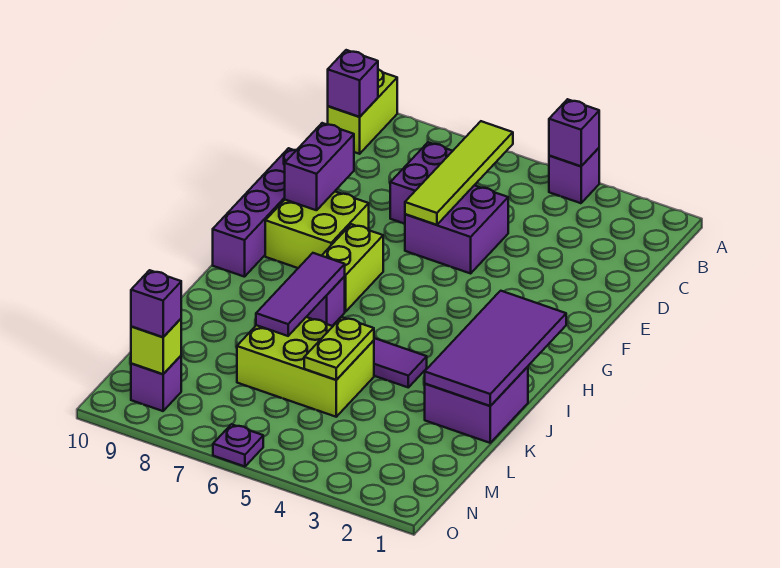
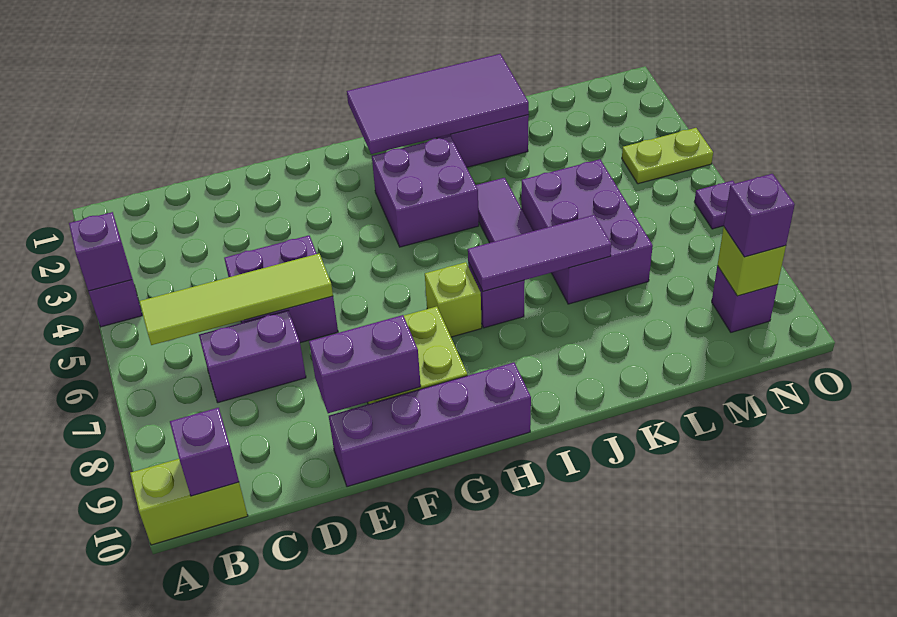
lime 1x2 brick [322,224,383,312] -> lime 1x1 brick [425,262,482,337]
none -> purple 2x2 brick [372,136,479,247]
lime 2x3 brick [237,317,374,417] -> purple 2x3 brick [521,159,653,304]
lime 1x2 plate [304,317,374,380] -> lime 1x2 plate moved to [622,128,713,184]

